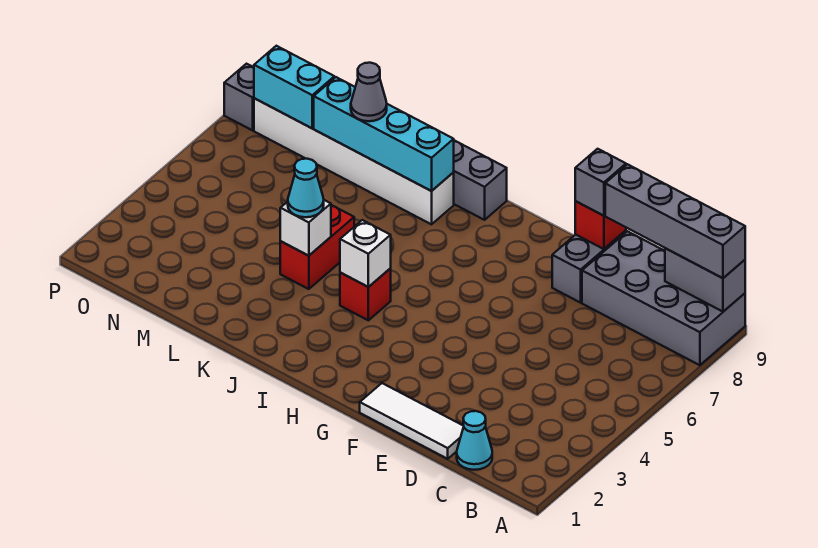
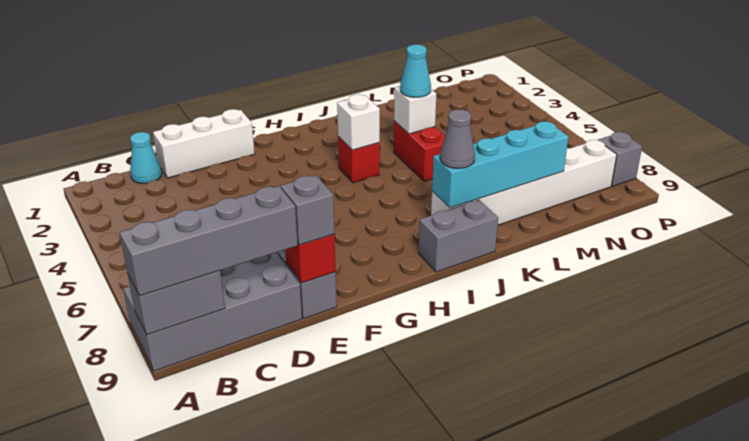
white 1x3 tile [360,383,464,459] -> white 1x3 brick [153,109,255,178]
grey 1x1 cone [351,63,387,121] -> grey 1x1 cone moved to [440,109,475,168]
cyan 1x2 brick [254,46,334,128] -> none

